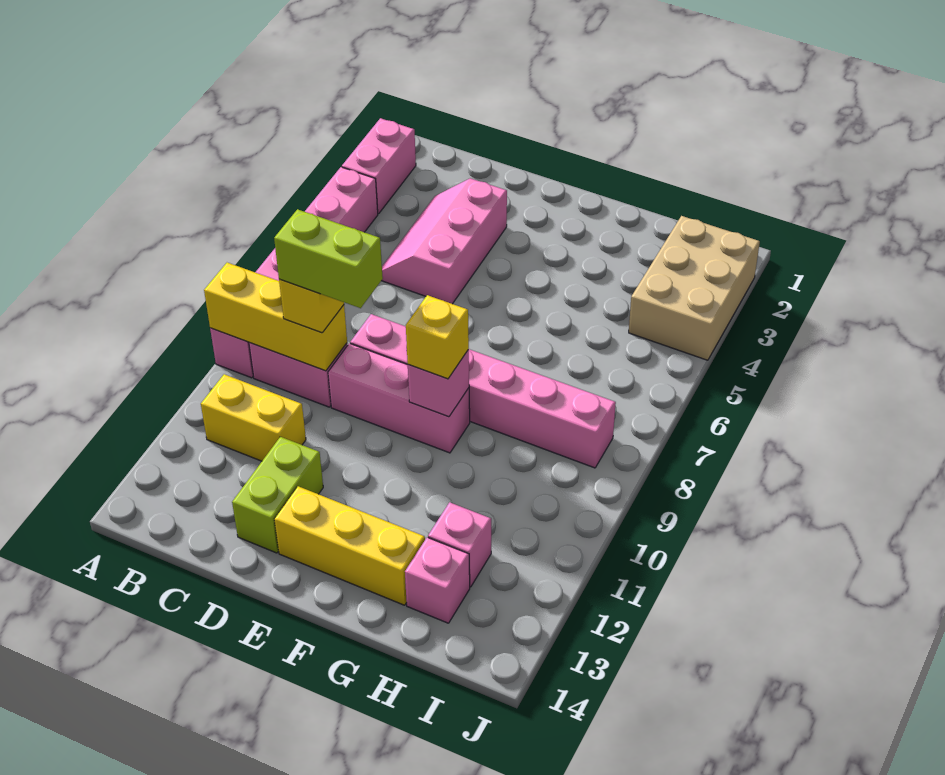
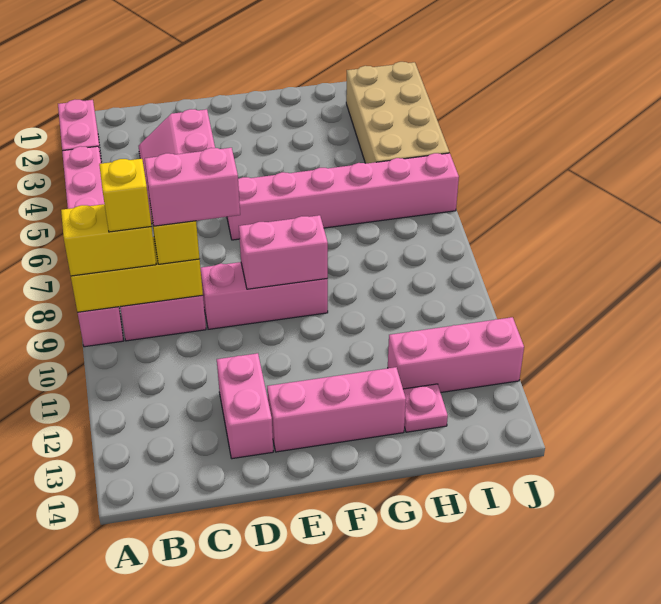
yellow 1x2 brick [201,374,306,461] -> yellow 1x2 brick moved to [61,204,156,276]
lime 1x2 brick [274,209,383,308] -> pink 1x2 brick [145,148,240,226]
pink 1x6 brick [350,314,616,468] -> pink 1x6 brick moved to [227,153,459,240]
lime 1x2 brick [232,437,323,553] -> pink 1x2 brick [217,353,273,459]
yellow 1x3 brick [274,486,425,605] -> pink 1x3 brick [267,367,406,452]
pink 1x1 brick [408,350,469,417] -> pink 1x2 brick [239,215,328,289]
yellow 1x1 brick [406,295,469,379] -> yellow 1x1 brick moved to [99,159,152,232]
pink 1x1 brick [428,502,491,587] -> pink 1x3 brick [388,317,524,393]
pink 1x1 brick [405,537,470,623] -> pink 1x1 plate [403,384,448,432]
tan 2x3 brick [629,216,760,360] -> tan 2x4 brick [346,62,449,163]

